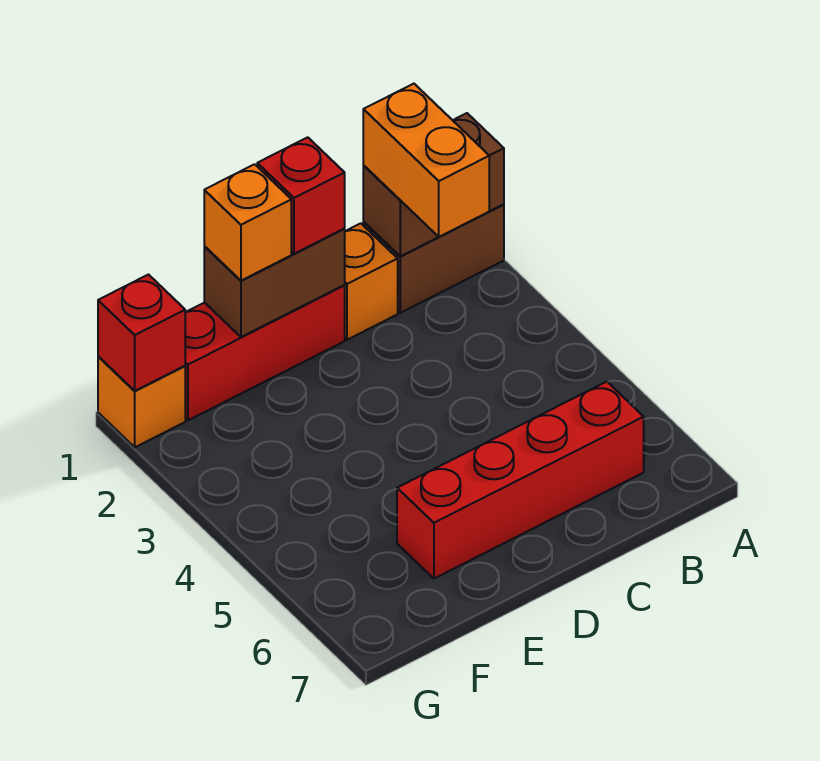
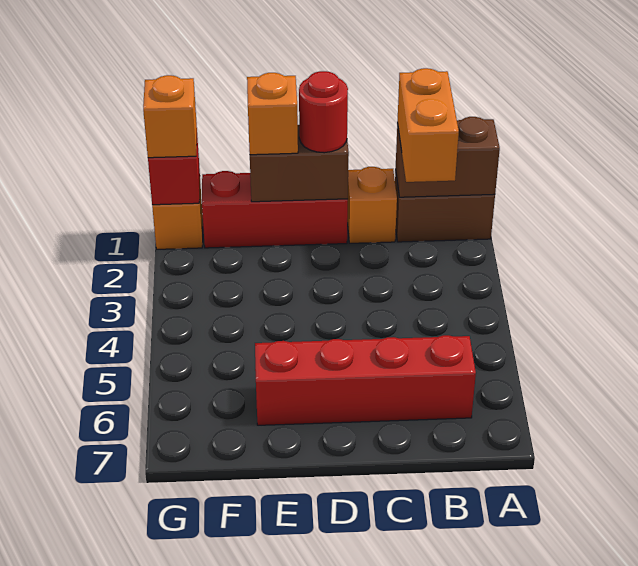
red 1x1 brick [257,137,345,254] -> red 1x1 round brick [299,71,348,153]
none -> orange 1x1 brick [143,75,197,158]

